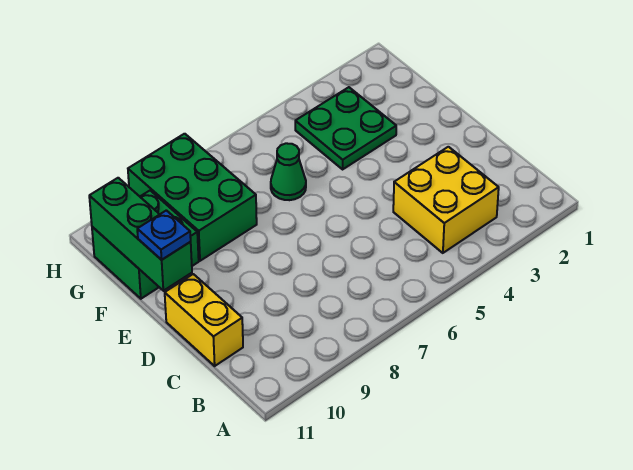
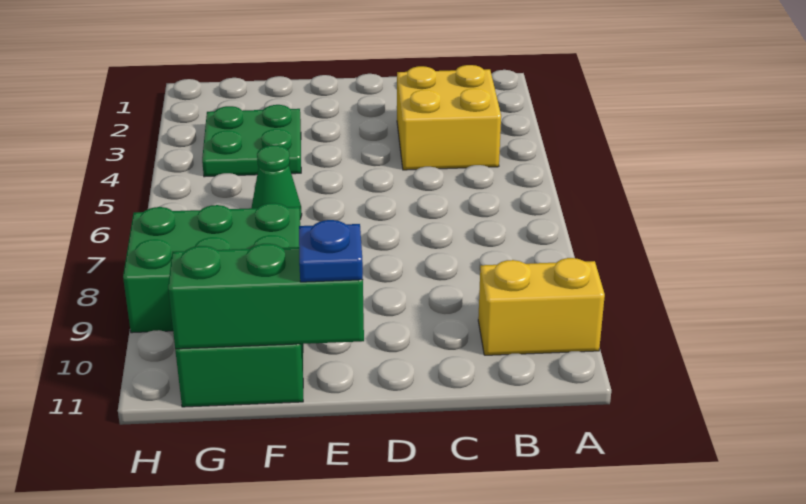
yellow 1x2 brick [165,274,243,366] -> yellow 1x2 brick moved to [478,258,605,355]

